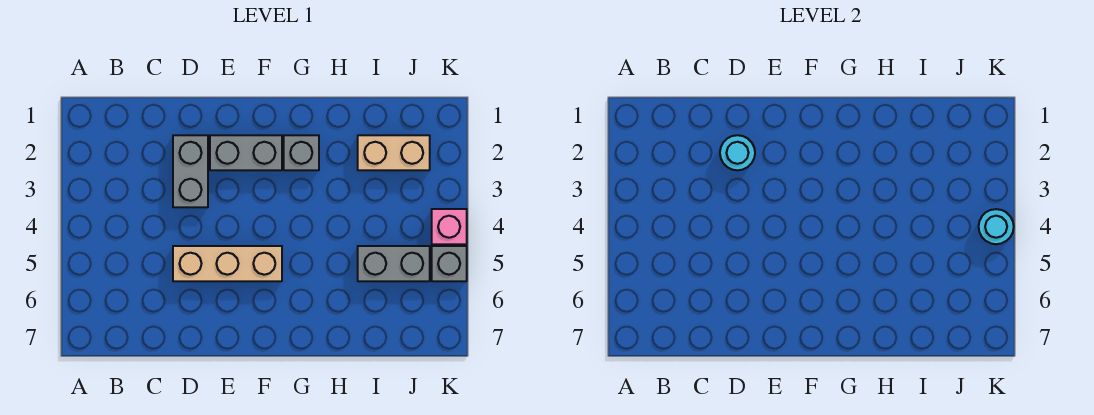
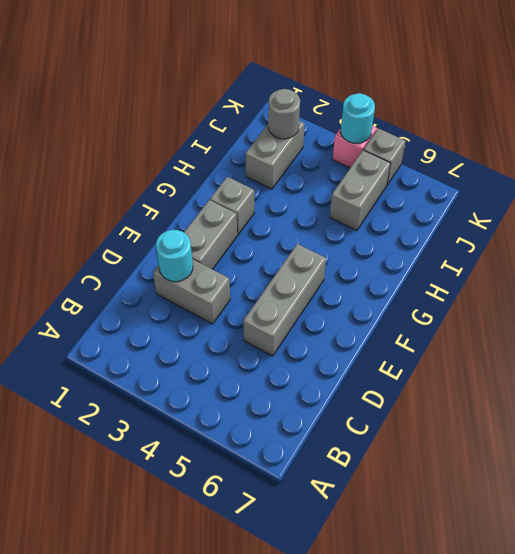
tan 1x3 brick [173,246,282,281] -> grey 1x3 brick [243,244,326,356]
tan 1x2 brick [358,135,430,170] -> grey 1x2 brick [246,121,305,189]
none -> grey 1x1 round brick [268,89,300,139]

